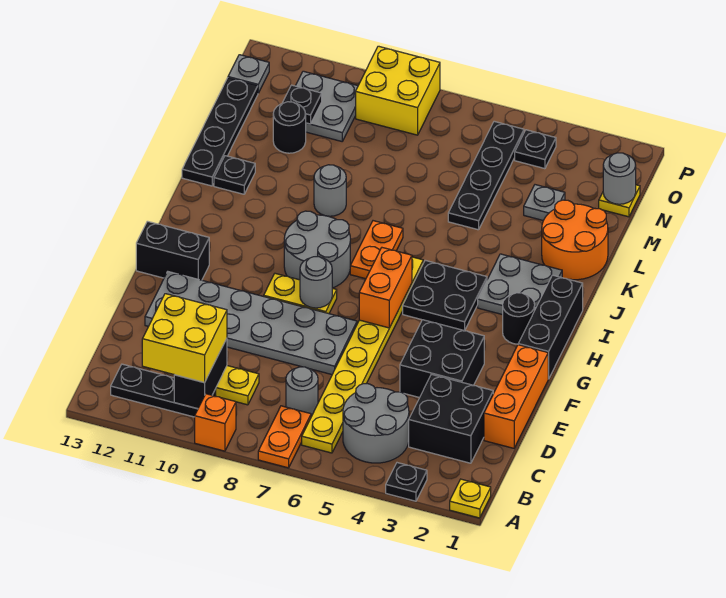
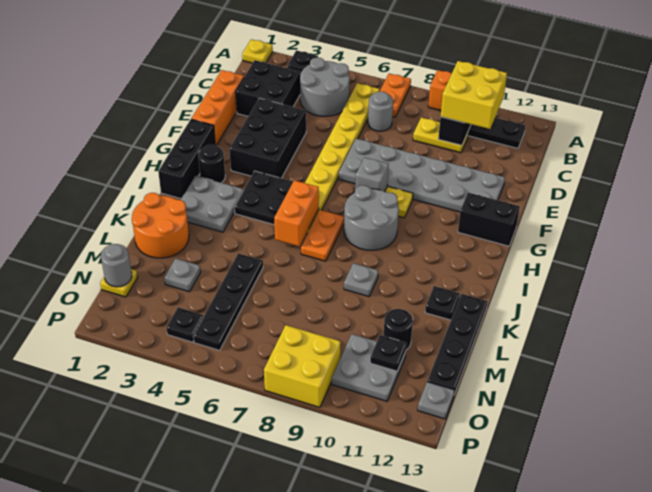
black 2x2 brick [400,320,484,398] -> black 2x3 brick [229,98,306,178]
orange 1x2 brick [359,248,412,328] -> orange 1x2 brick moved to [274,180,319,247]
grey 1x1 round brick [300,257,332,308] -> grey 1x1 brick [355,157,389,191]
grey 1x1 round brick [314,165,346,216] -> grey 1x1 plate [344,263,378,297]

